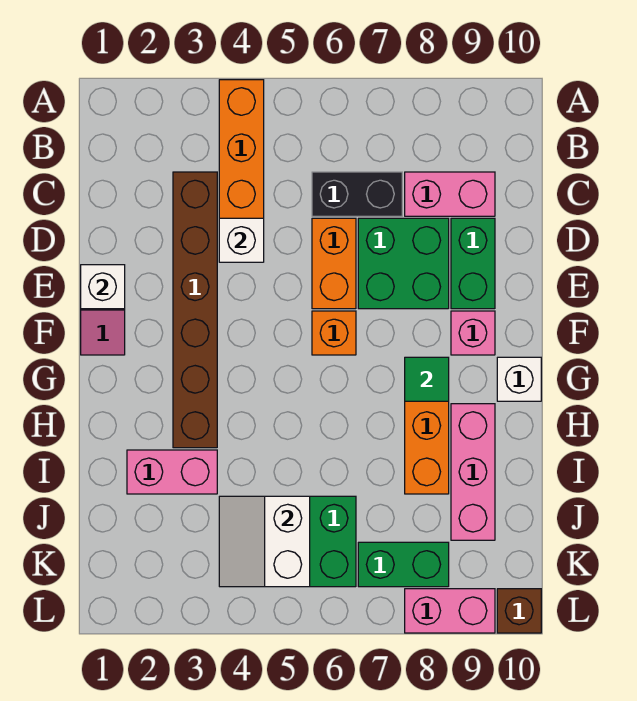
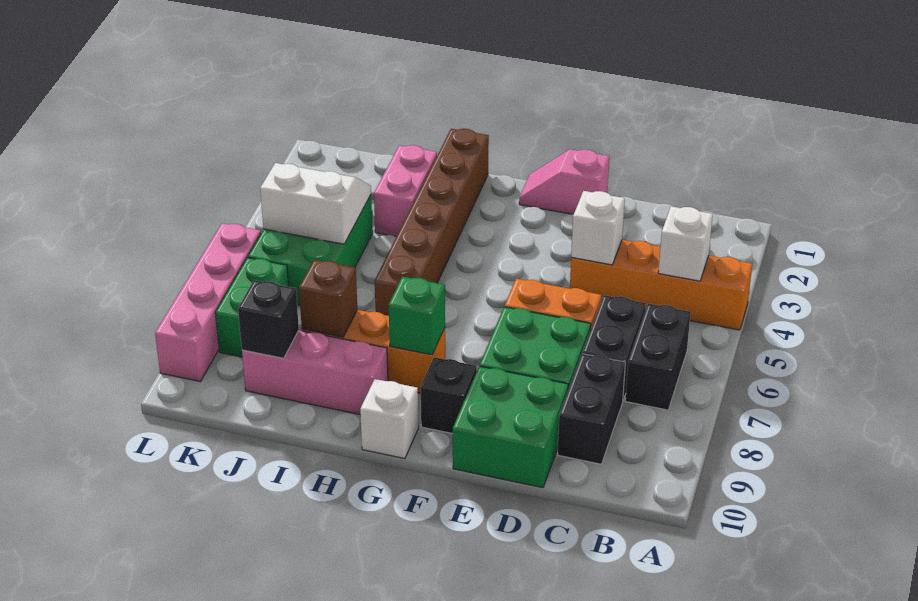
none -> black 1x2 brick [625,304,691,410]
brown 1x6 brick [173,172,217,448] -> brown 1x6 brick turned to [375,129,489,316]
pink 1x2 brick [405,172,495,216] -> black 1x2 brick [558,354,625,464]
green 1x2 brick [451,218,495,309] -> green 2x2 brick [453,366,568,488]
white 1x1 brick [81,265,125,309] -> white 1x1 brick moved to [658,206,713,281]
orange 1x1 brick [312,311,356,355] -> none
pink 1x1 brick [451,311,495,355] -> black 1x1 brick [421,357,477,434]
green 1x1 tile [405,357,449,401] -> green 1x1 brick [389,277,445,355]
none -> black 1x1 brick [238,280,299,358]
pink 1x2 brick [405,589,495,633] -> pink 1x4 brick [155,223,261,381]
brown 1x1 brick [497,589,541,633] -> brown 1x1 brick moved to [299,260,357,337]

